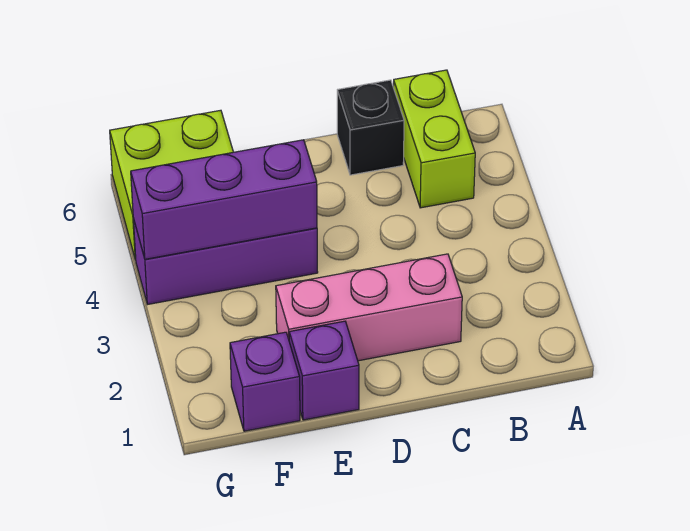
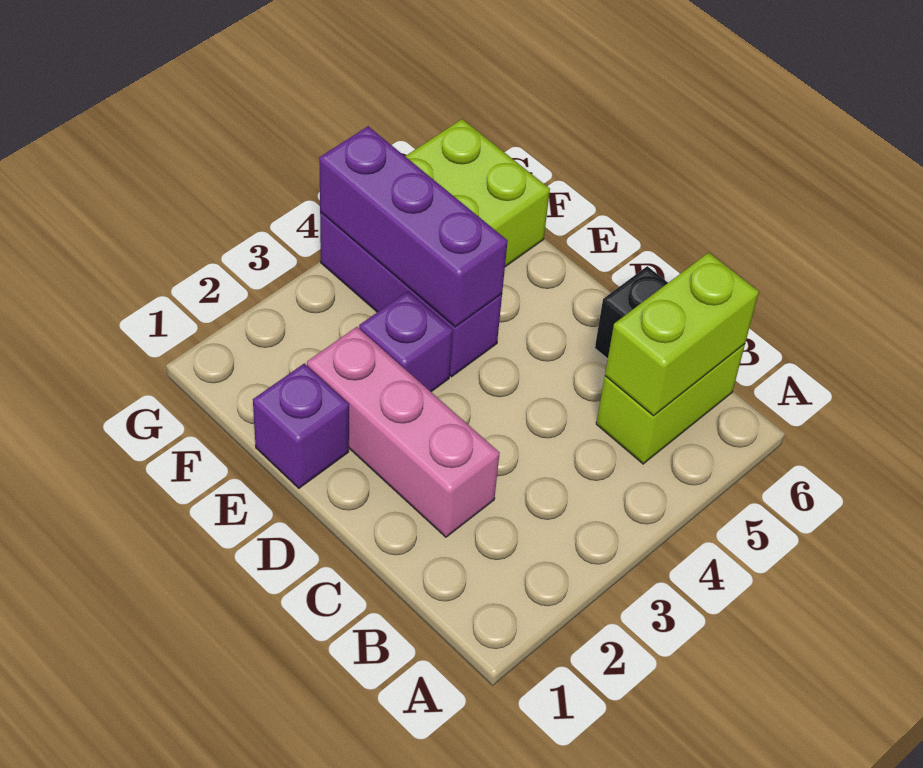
none -> lime 1x2 brick [605,253,759,416]
purple 1x1 brick [230,332,300,431] -> purple 1x1 brick moved to [359,291,453,392]

